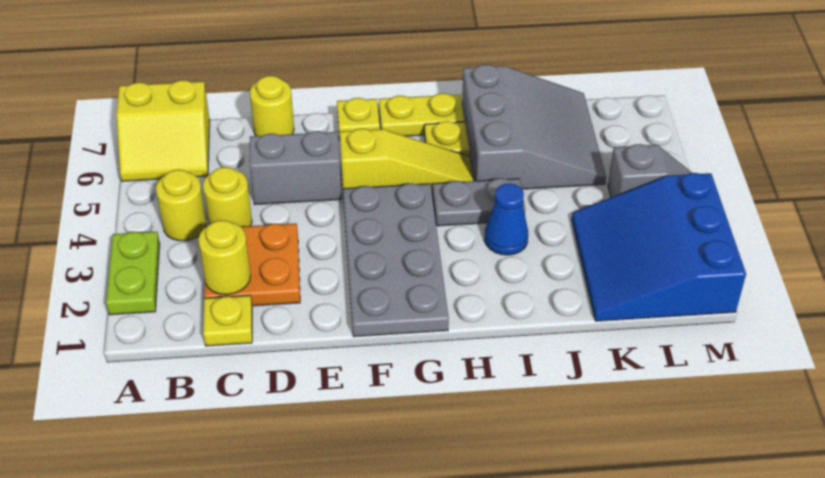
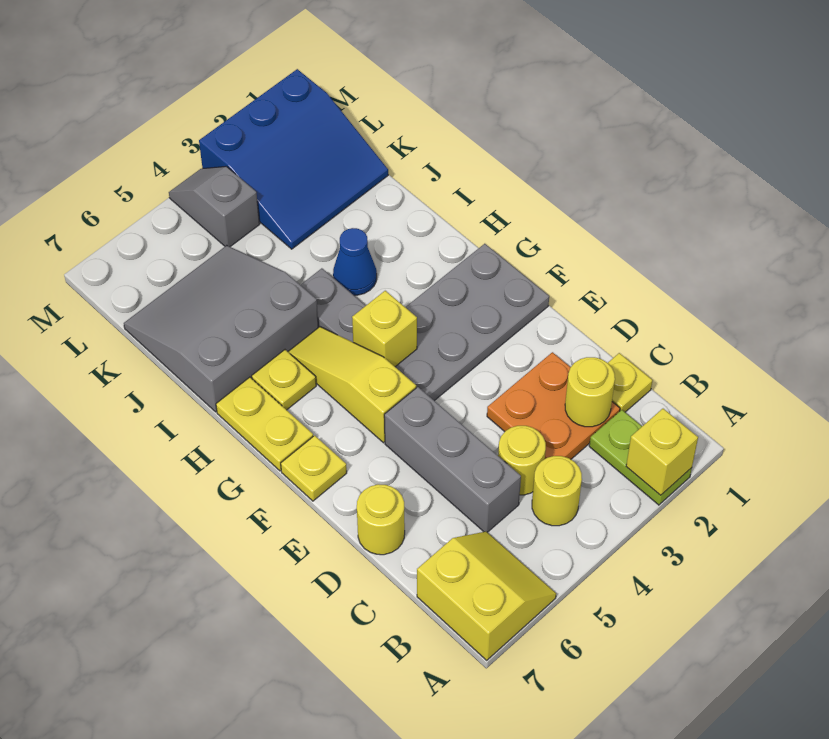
lime 1x2 plate [106,232,160,315] -> lime 1x2 plate turned to [589,410,692,505]
none -> yellow 1x1 brick [626,409,698,495]
grey 1x2 brick [250,131,341,205] -> grey 1x3 brick [384,387,521,532]
none -> yellow 1x1 brick [352,291,417,367]

